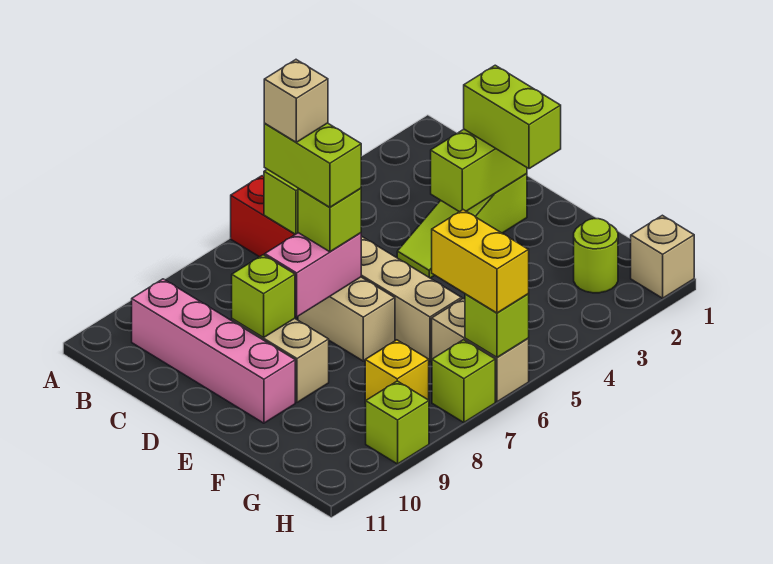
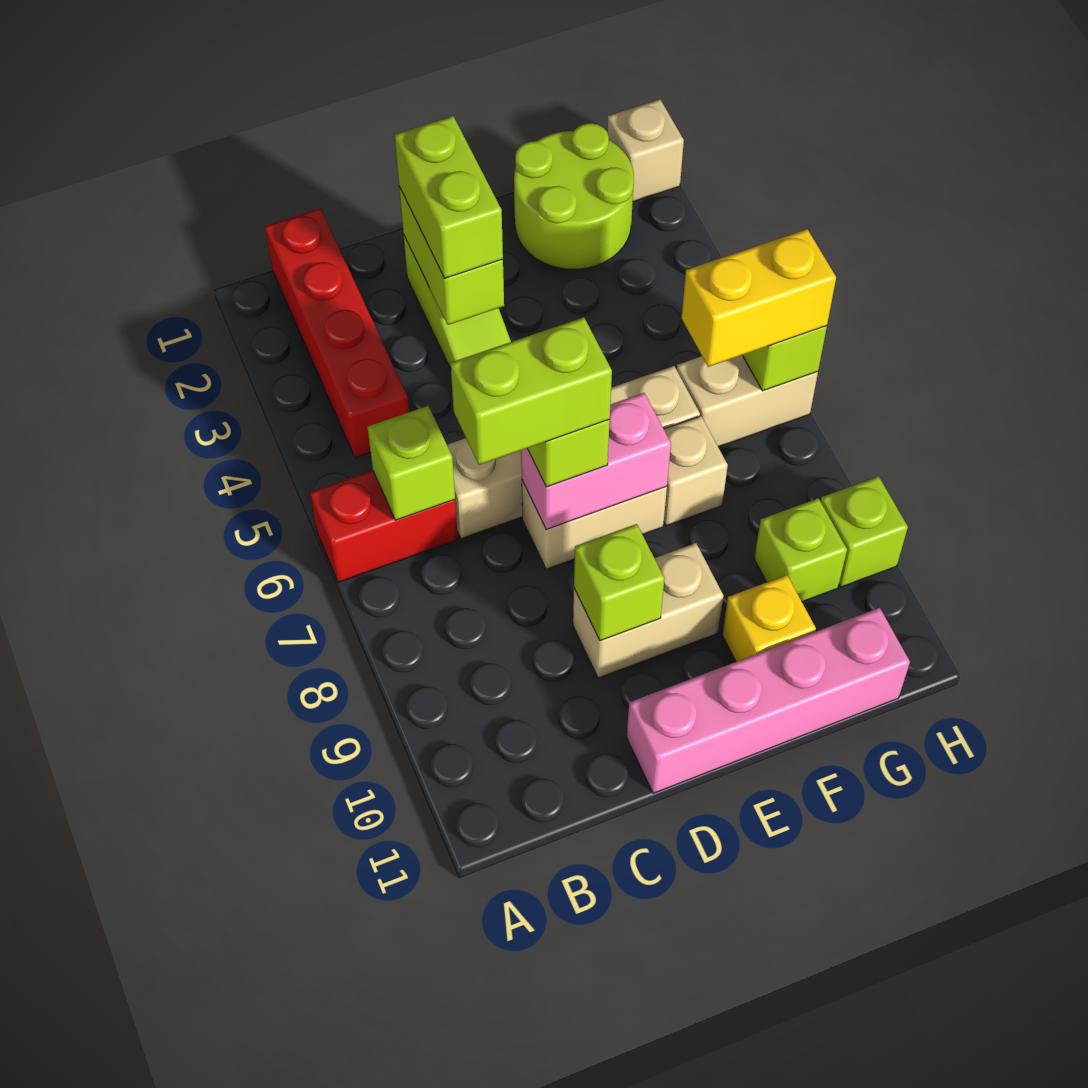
none -> red 1x4 brick [265,208,409,458]
pink 1x4 brick [132,279,295,423] -> pink 1x4 brick moved to [627,608,910,793]
tan 1x1 brick [264,60,328,142] -> tan 1x1 brick moved to [664,416,728,526]
lime 1x2 brick [464,65,561,169] -> lime 1x2 brick turned to [395,116,503,278]
pink 1x2 brick [265,233,361,317] -> pink 1x2 brick turned to [521,393,671,529]
lime 1x1 round brick [574,219,618,293] -> lime 2x2 round brick [514,123,634,269]
yellow 1x1 brick [365,340,429,403] -> yellow 1x1 brick moved to [722,575,816,662]
lime 1x1 brick [432,340,495,423] -> lime 1x1 brick moved to [754,498,847,602]

